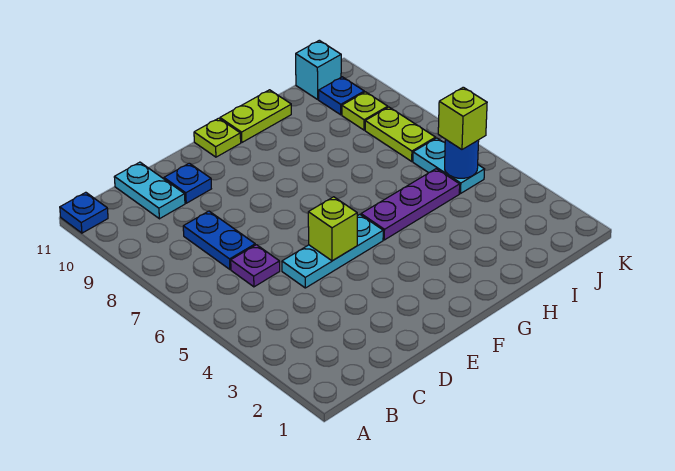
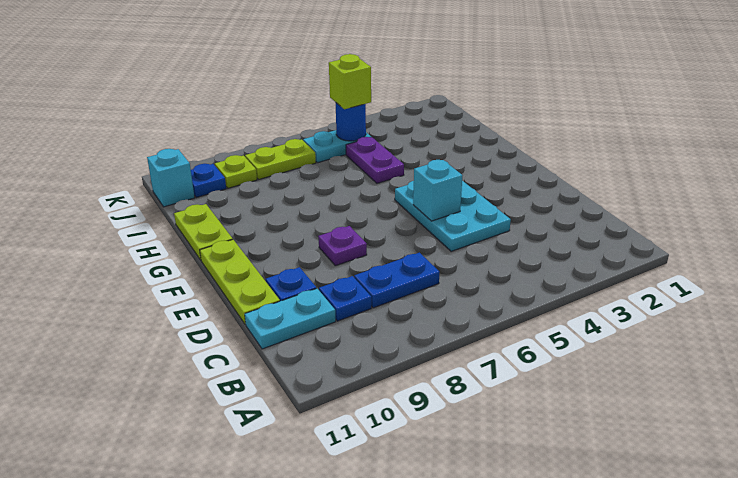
blue 1x1 plate [60,192,108,233] -> blue 1x1 plate moved to [319,276,371,321]
purple 1x1 plate [231,245,280,287] -> purple 1x1 plate moved to [318,226,367,266]
cyan 1x3 plate [282,215,383,288] -> cyan 2x3 plate [395,181,511,251]
lime 1x1 brick [308,197,357,261] -> cyan 1x1 brick [413,160,463,221]
lime 1x1 plate [194,118,241,157] -> lime 1x3 plate [200,240,280,325]
purple 1x3 plate [361,169,460,240] -> purple 1x2 plate [346,137,404,183]

